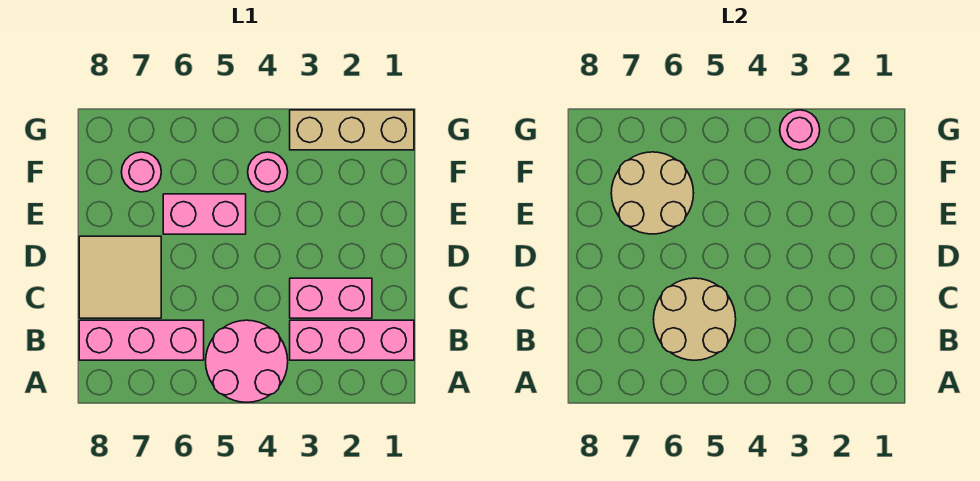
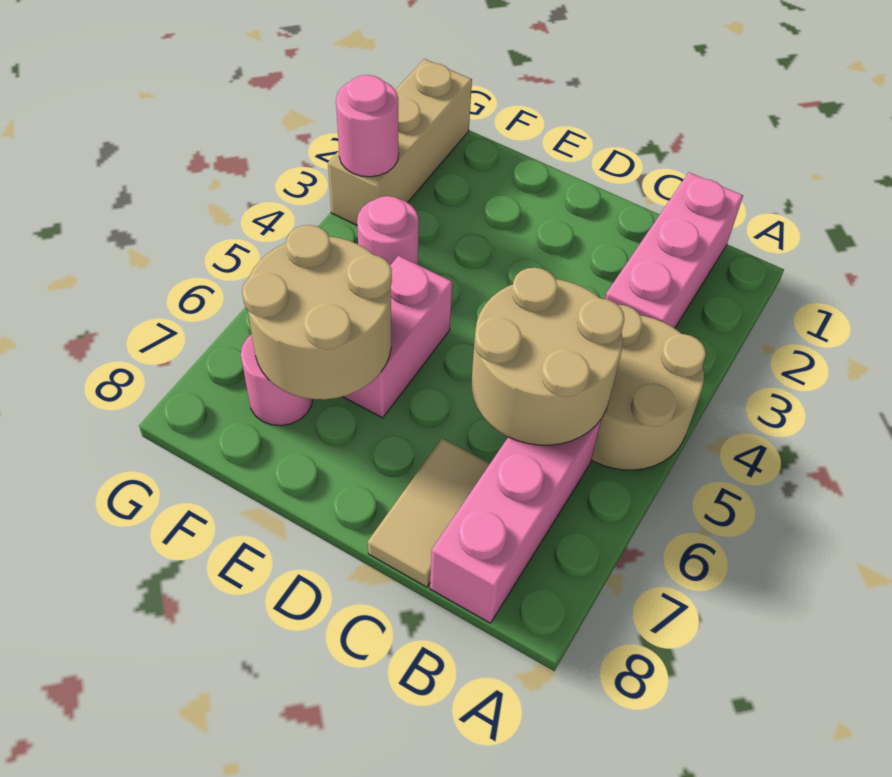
pink 2x2 round brick [206,320,288,402] -> tan 2x2 round brick [591,305,706,470]
pink 1x2 brick [290,278,372,318] -> none
tan 2x2 tile [79,236,161,318] -> tan 1x2 tile [368,438,490,587]

